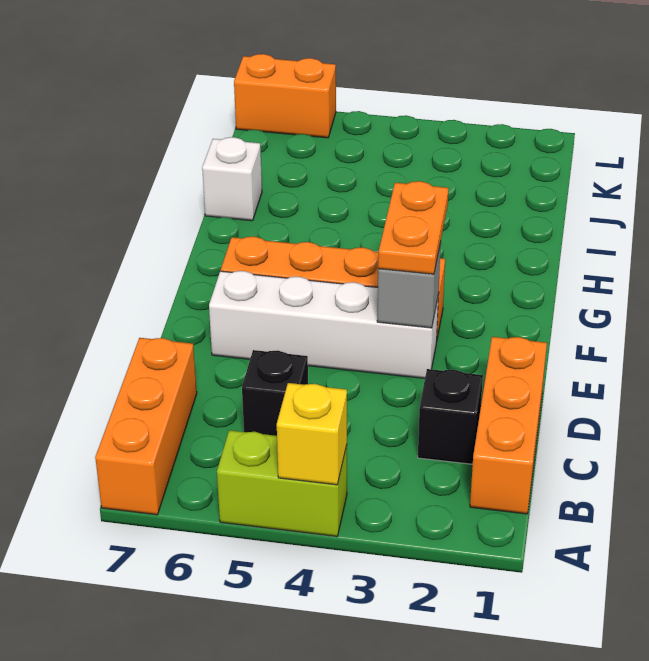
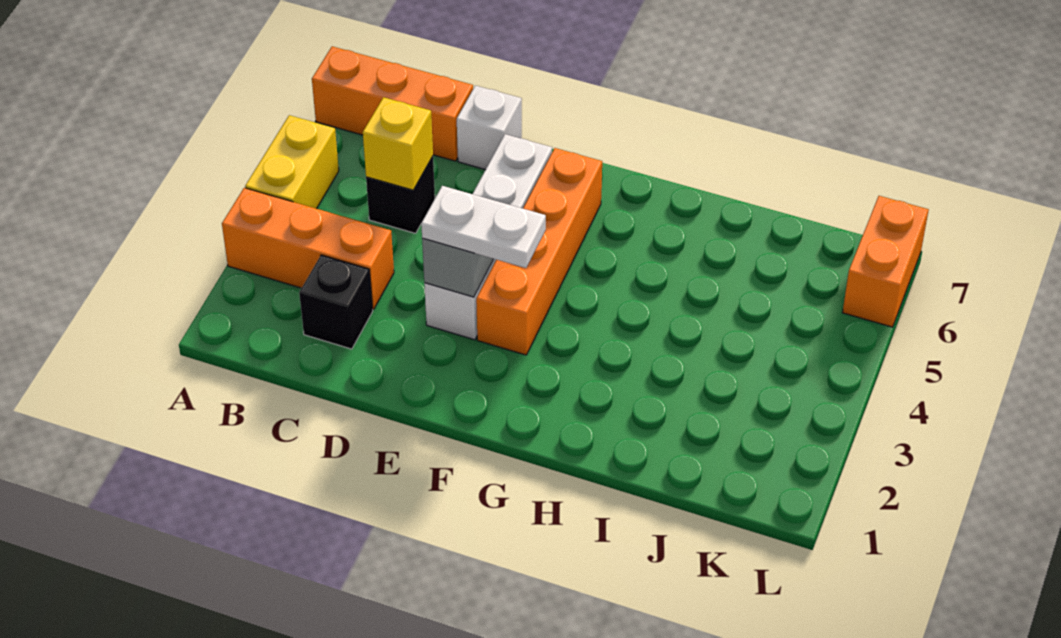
lime 1x2 brick [217,430,347,537] -> yellow 1x2 brick [245,115,339,209]
yellow 1x1 brick [277,383,347,485] -> yellow 1x1 brick moved to [363,97,433,190]
orange 1x3 brick [470,337,547,514] -> orange 1x3 brick moved to [222,188,394,310]
orange 1x2 plate [378,181,448,274] -> white 1x2 plate [421,186,546,268]
white 1x1 brick [202,137,262,221] -> white 1x1 brick moved to [457,86,522,170]

